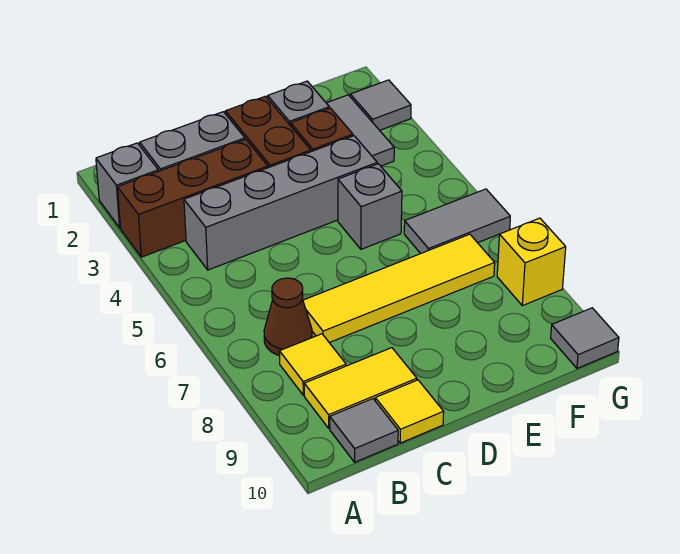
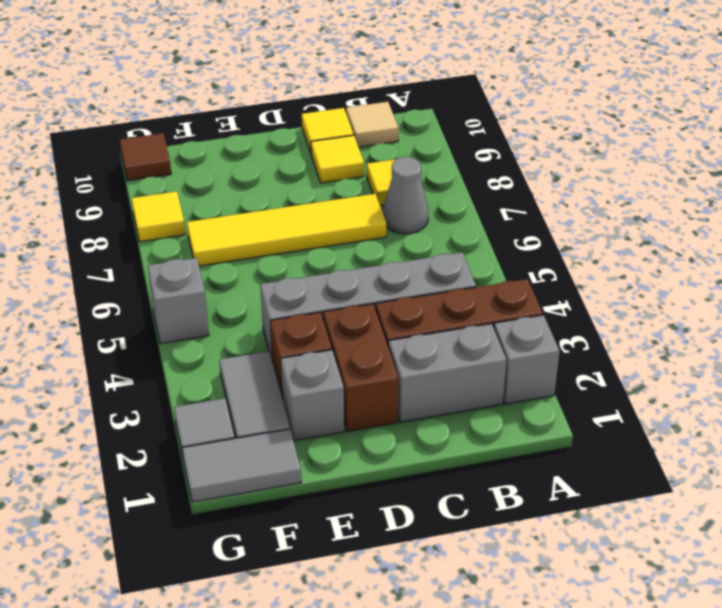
brown 1x1 cone [264,278,312,356] -> grey 1x1 cone [383,157,428,234]
yellow 1x2 tile [304,348,417,428] -> yellow 1x1 tile [311,135,364,183]
grey 1x1 tile [330,399,398,462] -> tan 1x1 tile [346,102,399,147]
grey 1x1 brick [338,164,402,249] -> grey 1x1 brick moved to [148,258,209,344]
grey 1x2 tile [404,189,510,254] -> grey 1x2 tile moved to [182,429,301,502]
yellow 1x1 brick [497,218,566,306] -> yellow 1x1 tile [132,191,185,242]
grey 1x1 tile [551,308,619,368] -> brown 1x1 tile [120,133,171,181]

